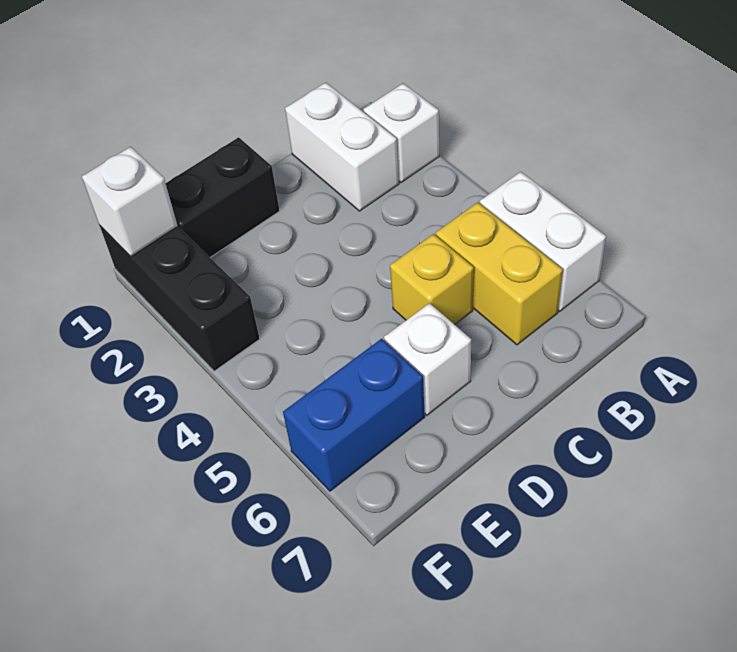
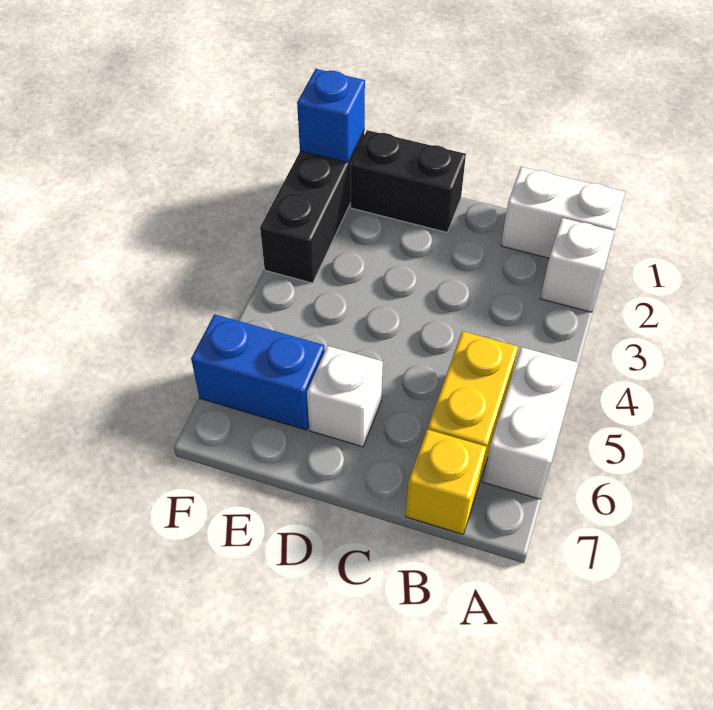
white 1x2 brick [285,82,399,211] -> white 1x2 brick turned to [501,167,625,258]
yellow 1x1 brick [390,234,474,325] -> yellow 1x1 brick moved to [406,429,486,534]
white 1x1 brick [82,147,178,256] -> blue 1x1 brick [297,69,365,163]

